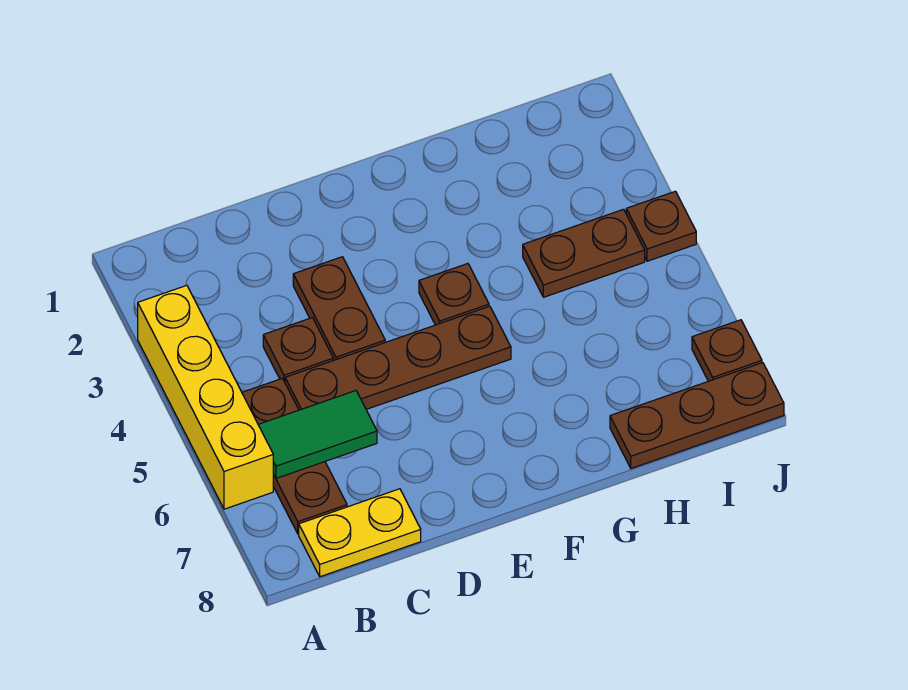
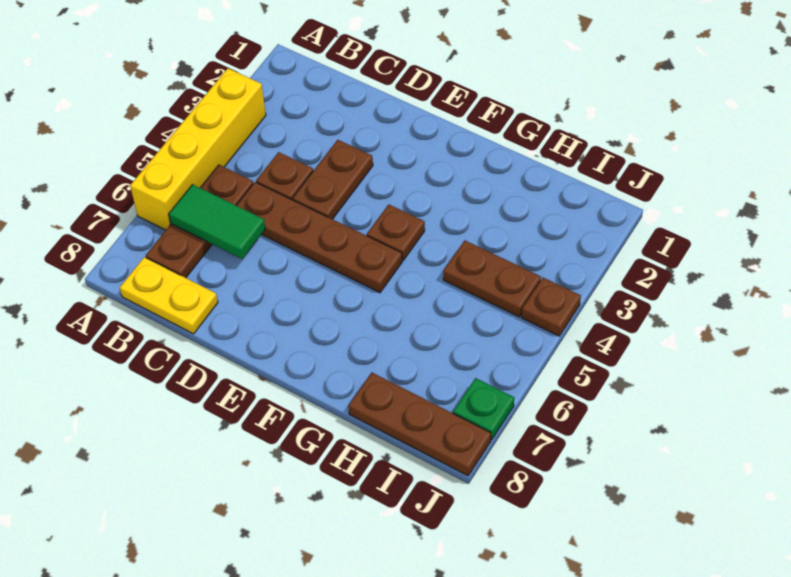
brown 1x1 plate [692,320,762,381] -> green 1x1 plate [453,378,514,440]

